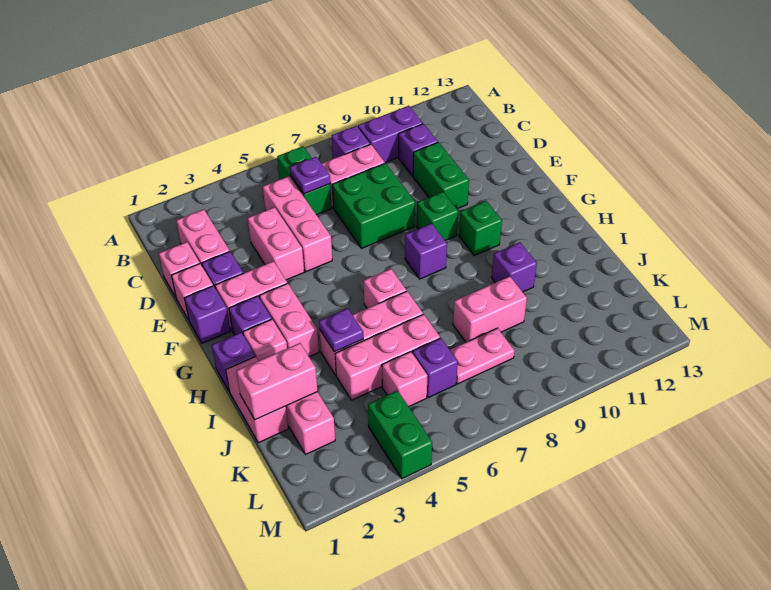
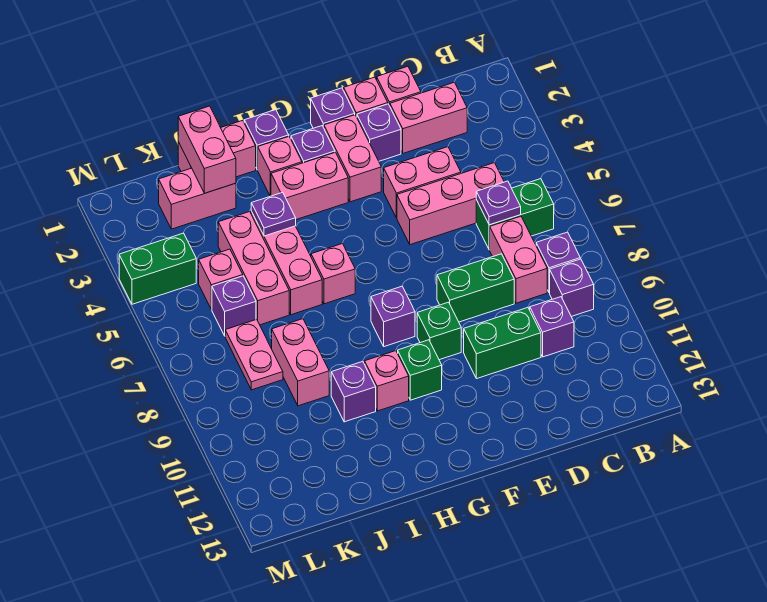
purple 1x2 brick [358,106,423,163] -> purple 1x1 brick [550,259,594,317]
green 2x2 brick [332,163,415,248] -> green 1x2 brick [437,254,514,322]
none -> pink 1x1 brick [365,351,409,411]

